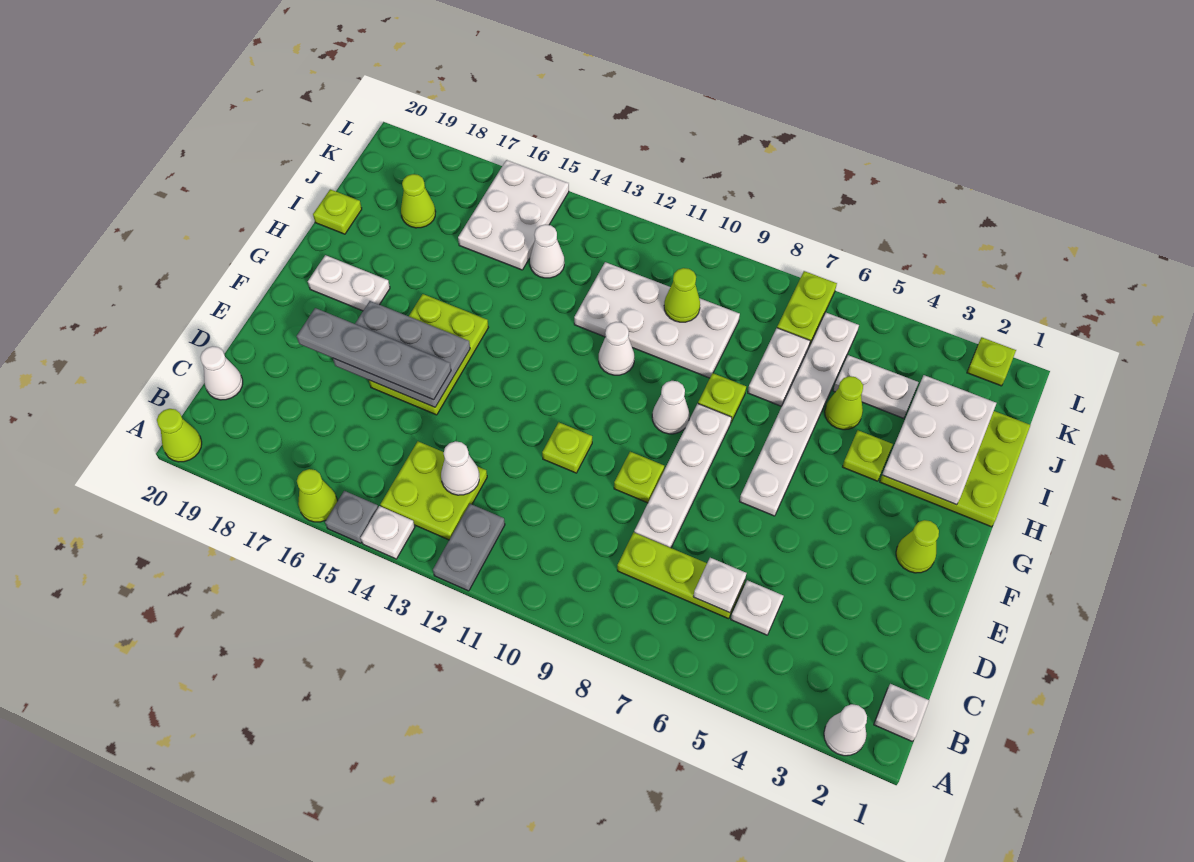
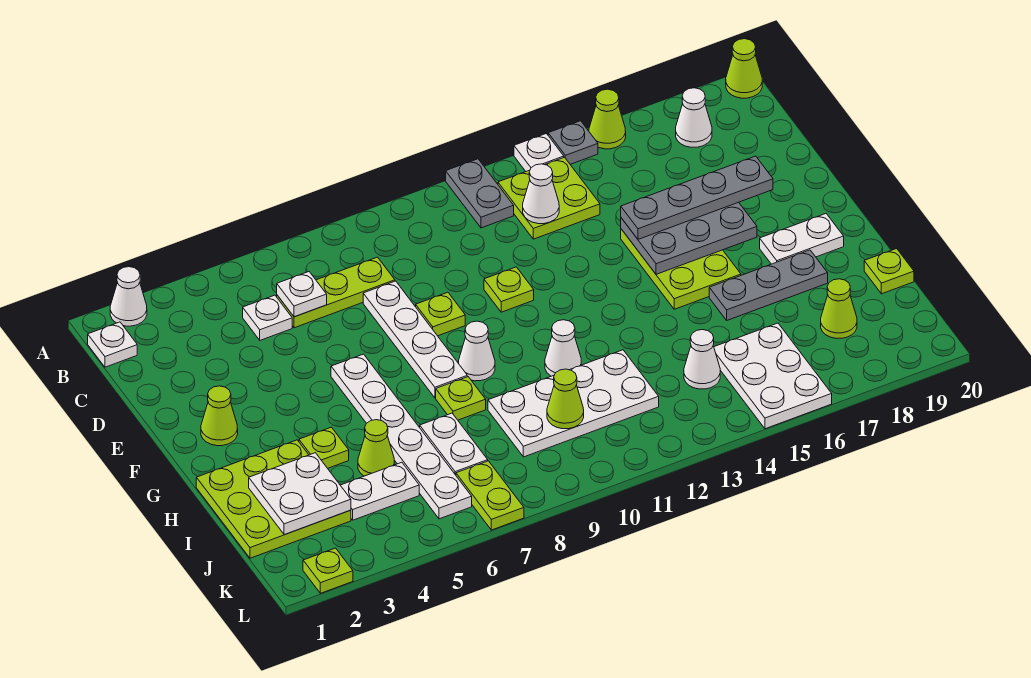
white 1x1 cone [200,346,243,400] -> white 1x1 cone moved to [676,88,712,147]
white 2x3 plate [882,375,996,505] -> white 2x2 plate [249,453,351,535]
none -> grey 1x3 plate [709,250,828,320]

